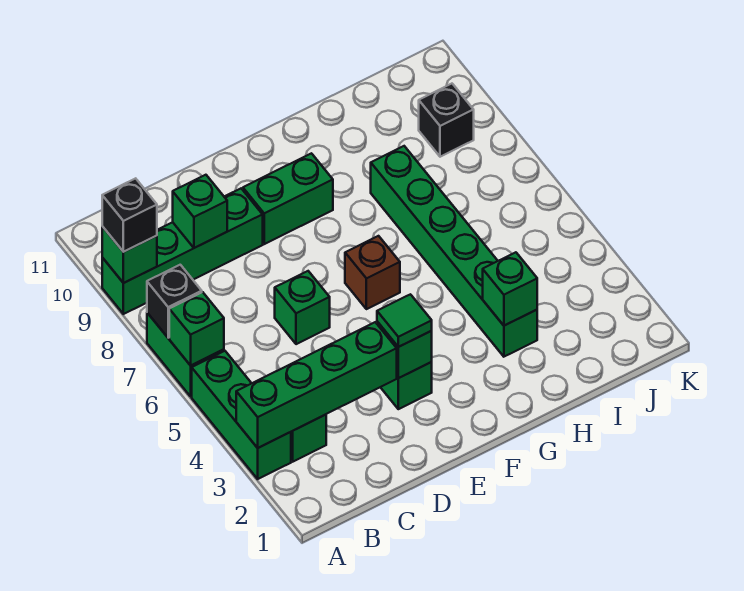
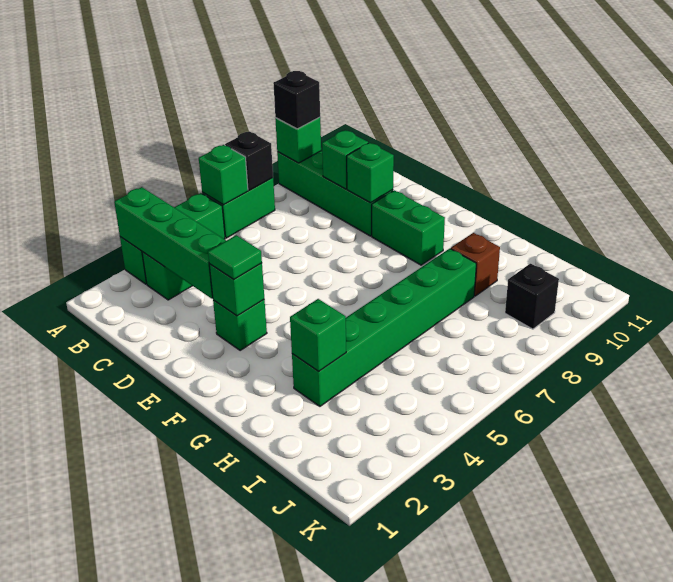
green 1x1 brick [275,271,330,344] -> green 1x1 brick moved to [347,143,394,203]
brown 1x1 brick [345,236,400,309] -> brown 1x1 brick moved to [451,233,500,296]

